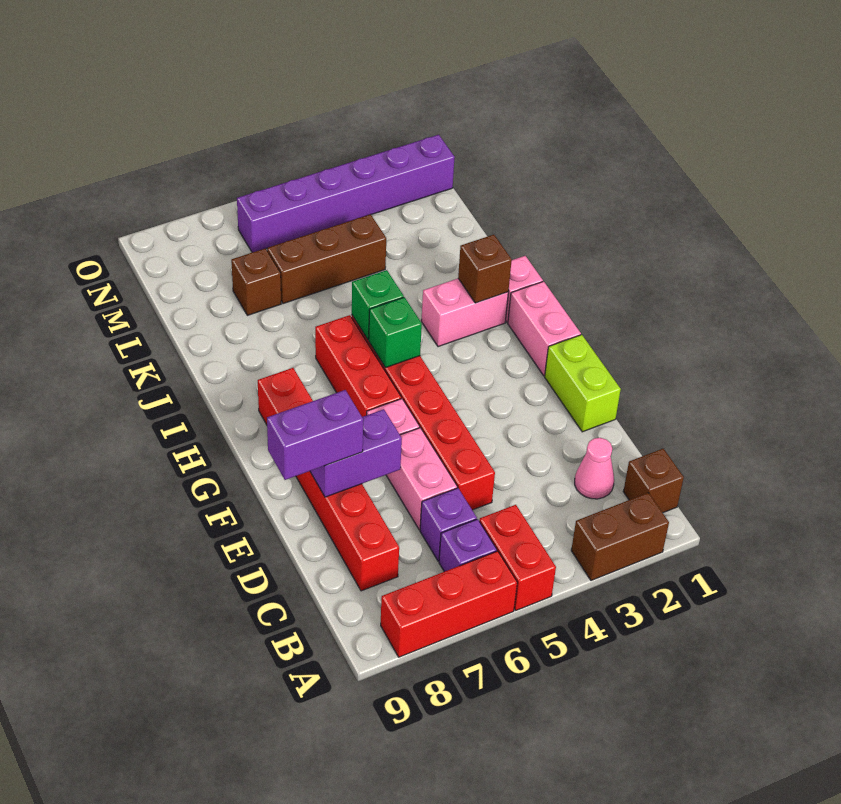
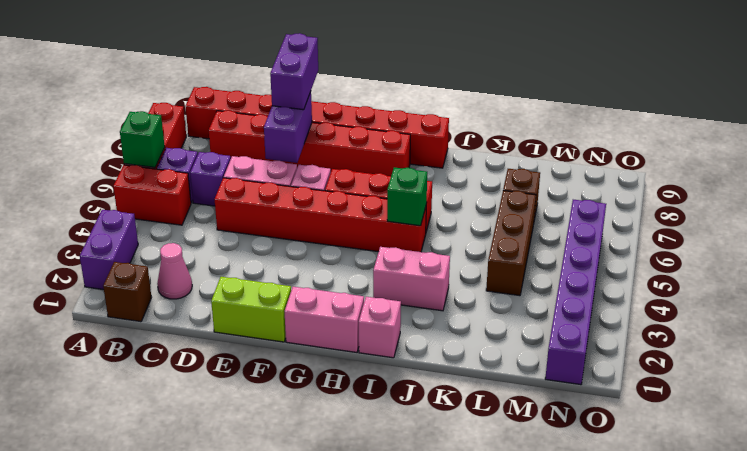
brown 1x2 brick [571,493,669,581] -> purple 1x2 brick [80,210,138,290]
none -> red 1x8 brick [186,87,449,168]
green 1x1 brick [369,297,422,368] -> green 1x1 brick moved to [120,111,165,168]
pink 1x2 brick [421,278,508,347] -> pink 1x2 brick turned to [373,247,450,311]
brown 1x1 brick [458,235,512,303] -> none

